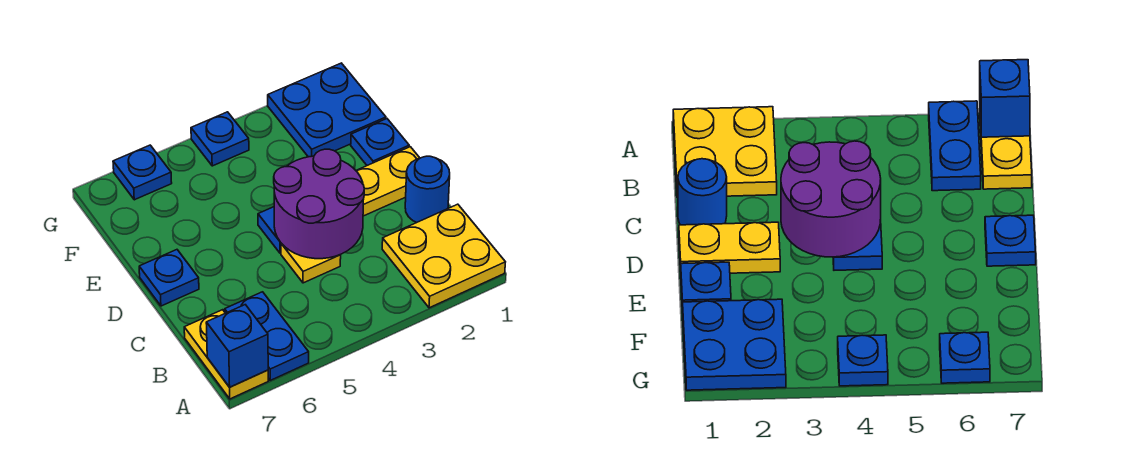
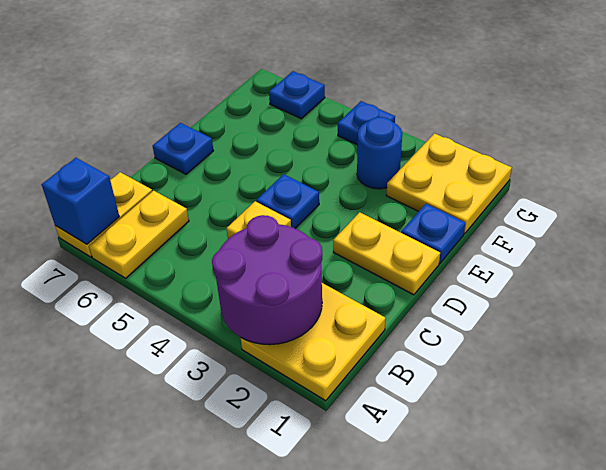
blue 1x2 plate [225,292,309,380] -> yellow 1x2 plate [89,191,189,278]
blue 1x1 round brick [405,156,450,223] -> blue 1x1 round brick moved to [357,117,402,189]
purple 2x2 round brick [274,149,364,259] -> purple 2x2 round brick moved to [212,215,322,345]
blue 2x2 plate [268,63,386,157] -> yellow 2x2 plate [386,133,512,234]

